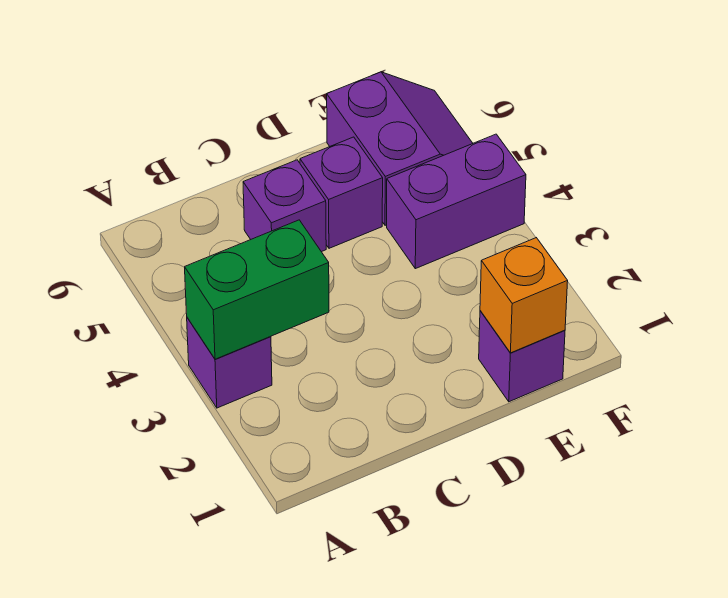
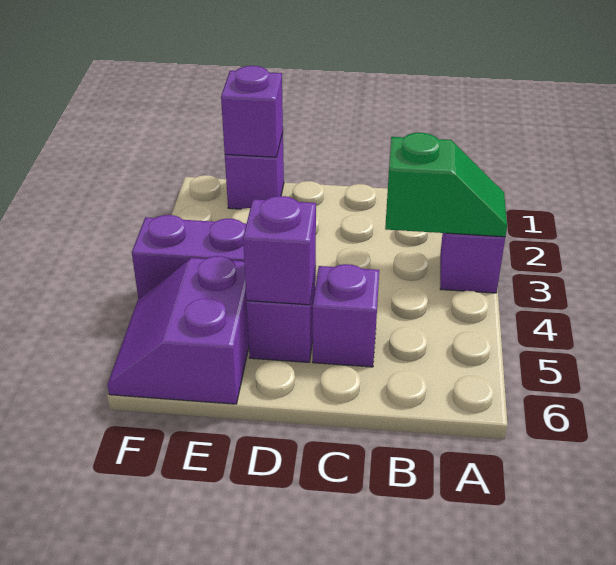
green 1x2 brick [185,220,329,359] -> green 1x2 slope [385,133,507,237]
none -> purple 1x1 brick [243,196,316,305]
orange 1x1 brick [480,238,568,353] -> purple 1x1 brick [221,66,283,157]

